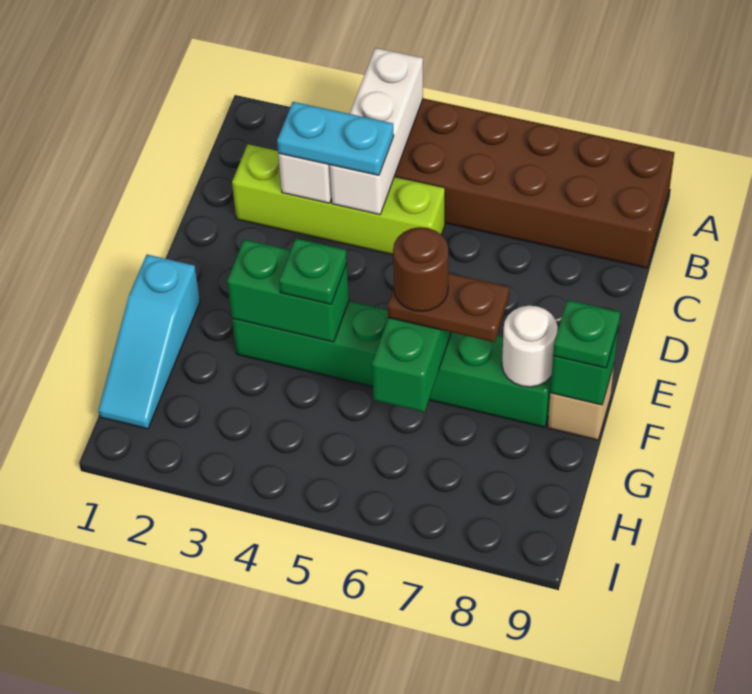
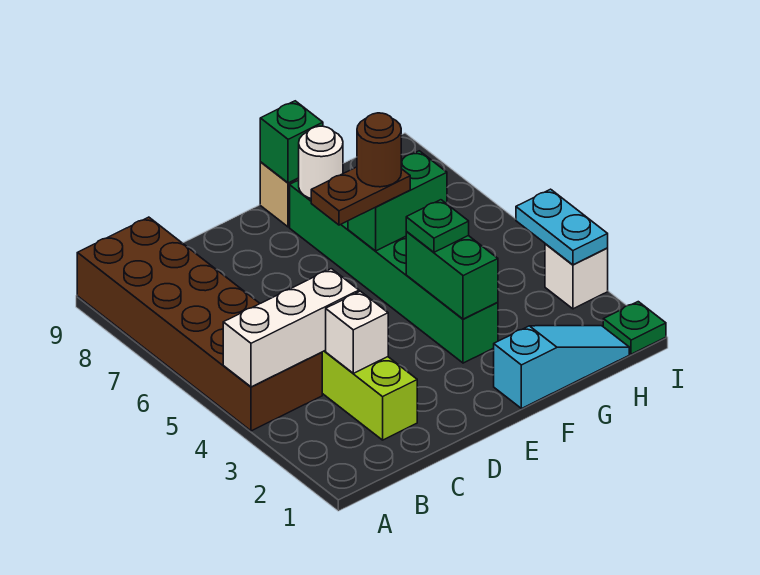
cyan 1x2 plate [277,102,394,175] -> cyan 1x2 plate moved to [516,189,608,265]
brown 1x2 plate [388,273,509,342] -> brown 1x2 plate turned to [311,167,410,225]
green 1x1 plate [553,300,620,368] -> green 1x1 plate moved to [603,302,666,354]
none -> white 1x1 brick [545,244,608,309]

